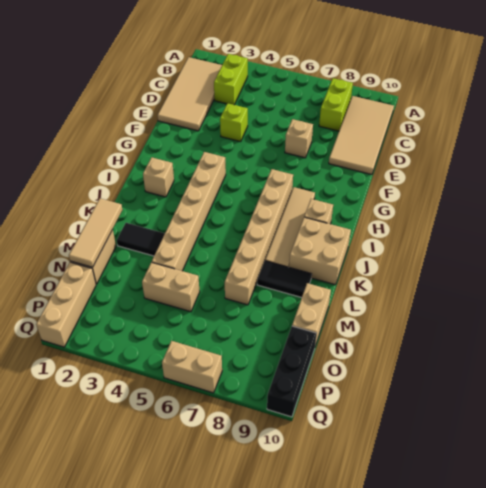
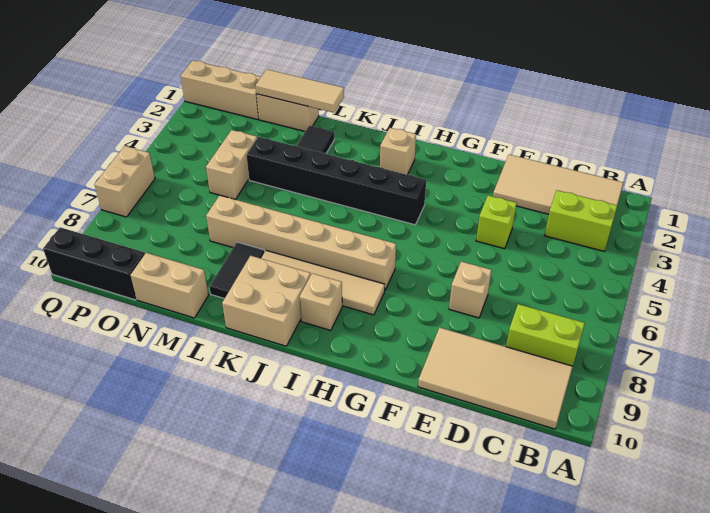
tan 1x6 brick [152,152,226,271] -> black 1x6 brick [247,137,426,225]

